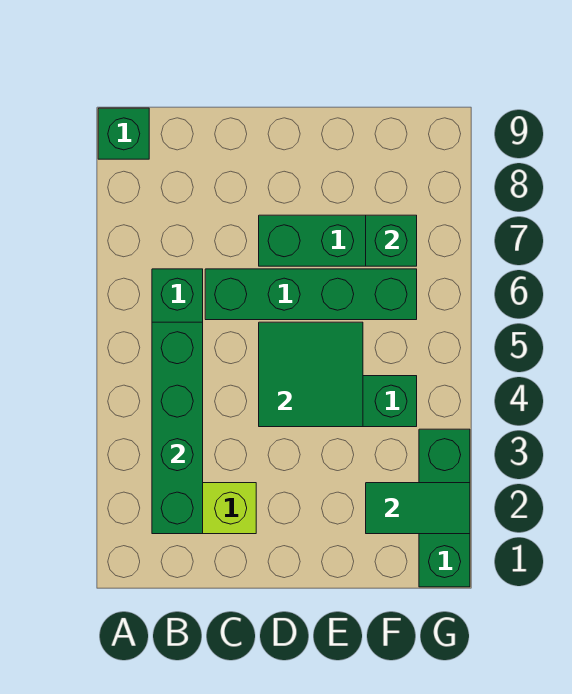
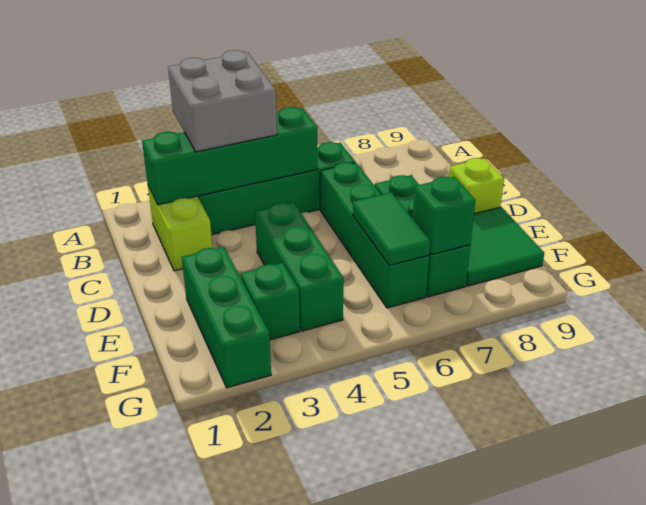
none -> grey 2x2 brick [168,50,277,152]
green 1x1 brick [98,108,149,159] -> green 1x1 brick moved to [241,263,300,340]
green 2x2 tile [259,322,363,427] -> green 2x2 tile moved to [466,207,544,286]
none -> lime 1x1 brick [449,158,504,214]
green 1x2 tile [366,483,470,534] -> green 1x2 tile moved to [353,193,431,266]
green 1x3 brick [419,429,470,587] -> green 1x3 brick turned to [182,247,271,388]

